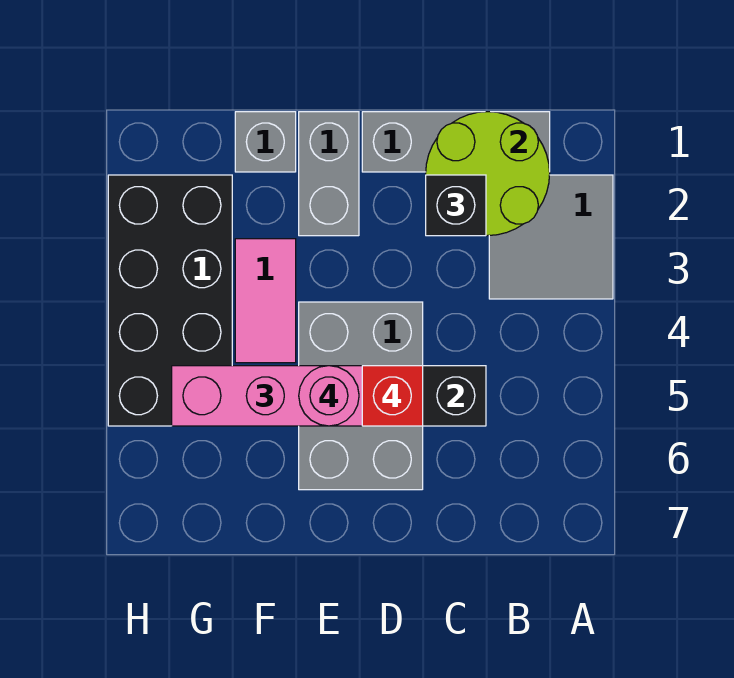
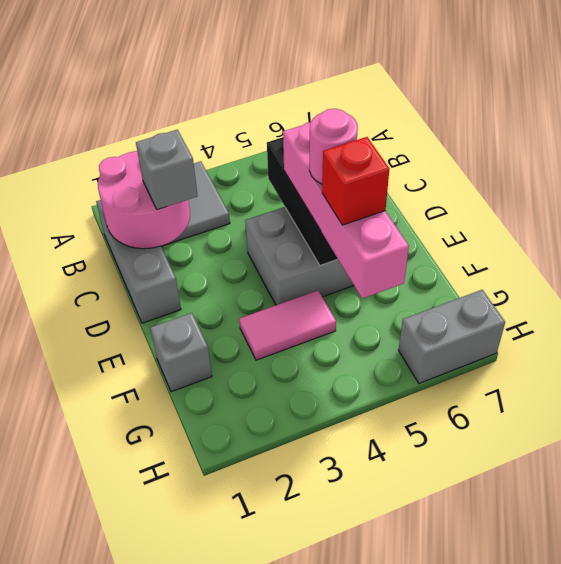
lime 2x2 round brick [426,112,550,236] -> pink 2x2 round brick [98,151,190,249]
black 1x1 brick [426,175,486,236] -> grey 1x1 brick [136,130,198,210]
red 1x1 brick [362,366,423,426] -> red 1x1 brick moved to [322,137,389,225]
grey 1x2 brick [299,112,359,236] -> grey 1x2 brick moved to [399,290,505,383]
black 2x4 brick [108,175,232,426] -> none

